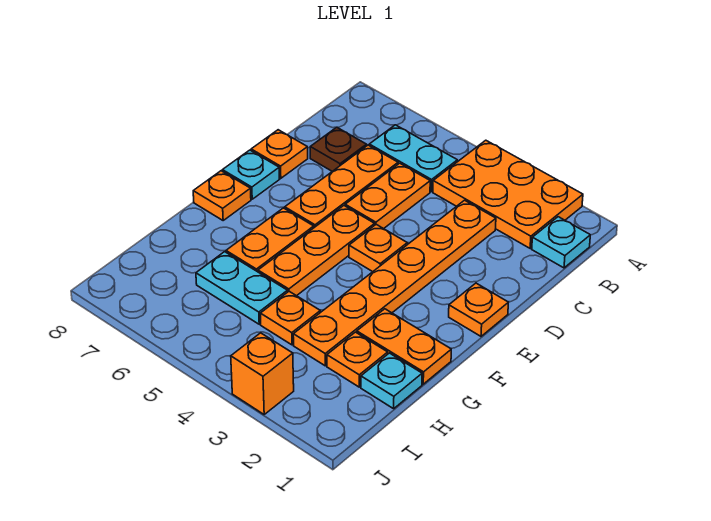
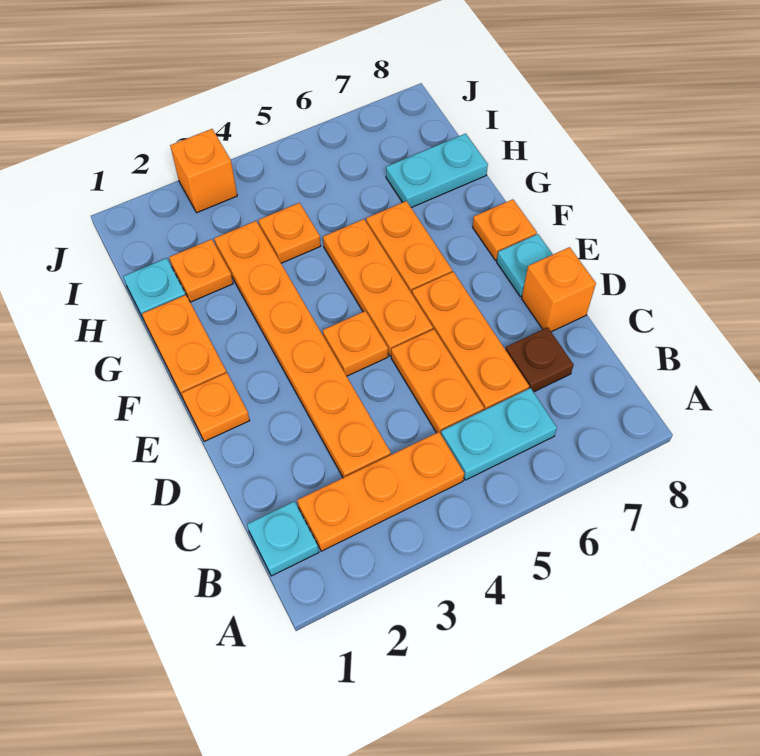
orange 2x3 plate [433,140,583,248] -> orange 1x3 plate [297,432,464,551]
orange 1x1 plate [251,130,308,178] -> orange 1x1 brick [522,247,596,332]
orange 1x2 plate [357,309,451,384] -> orange 1x2 plate turned to [142,295,227,398]
cyan 1x2 plate [196,252,287,324] -> cyan 1x2 plate moved to [386,133,488,208]

